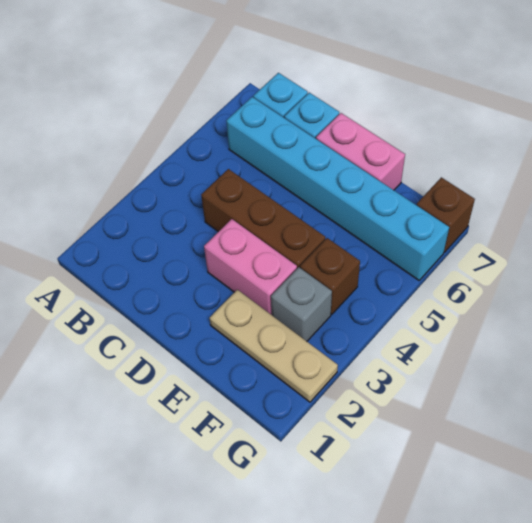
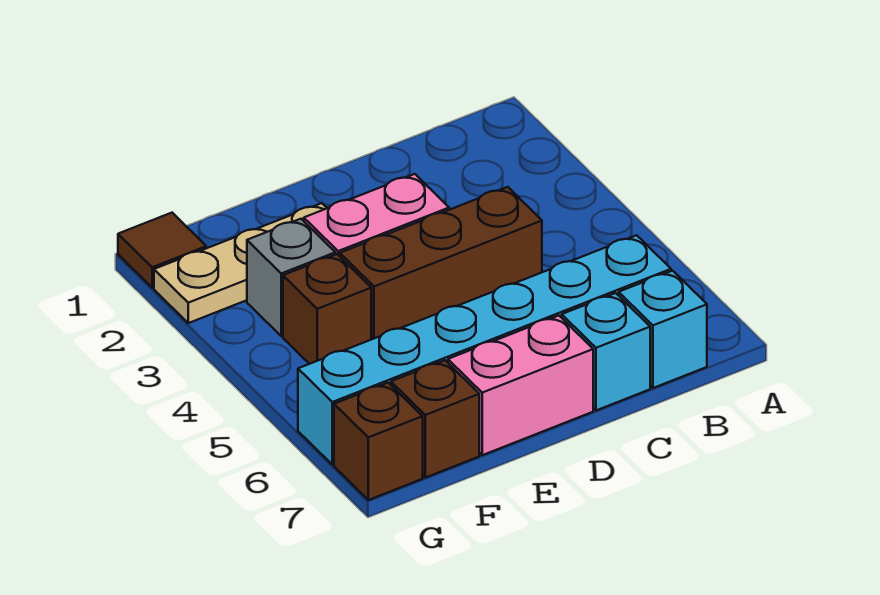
none -> brown 1x1 brick [391,360,479,478]
none -> brown 1x1 tile [118,213,206,288]

